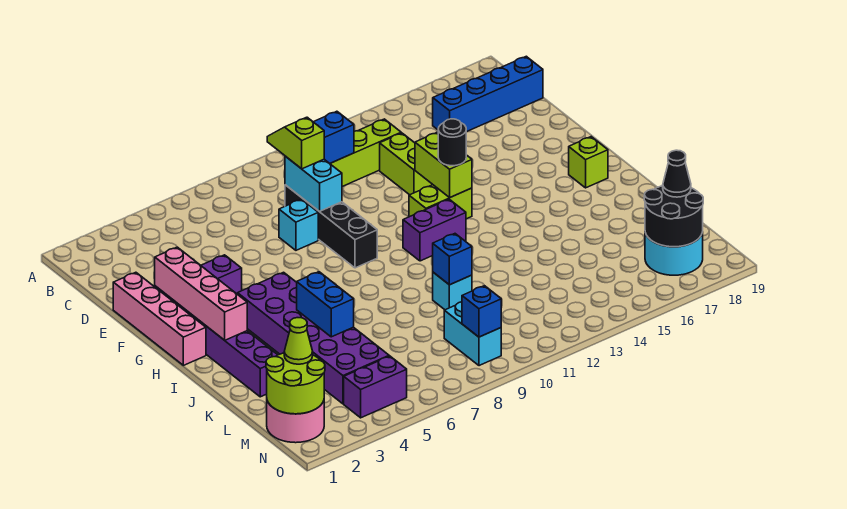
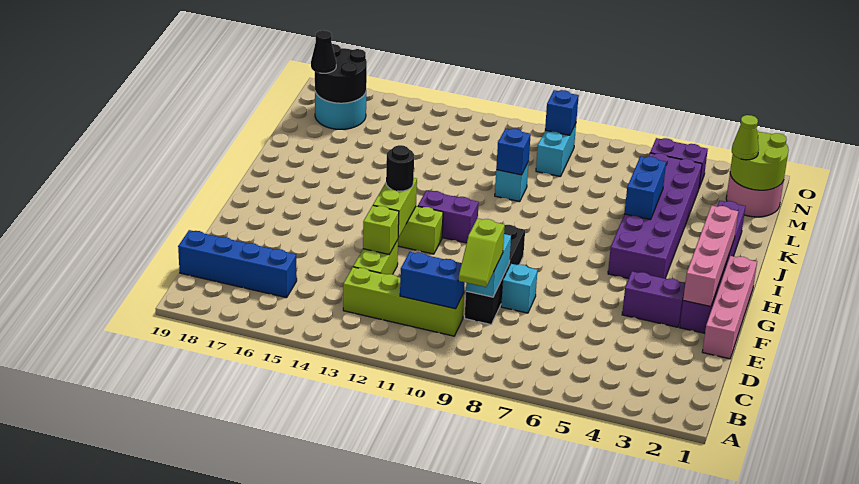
lime 1x1 brick [569,137,608,188] -> lime 1x1 brick moved to [363,206,399,254]

